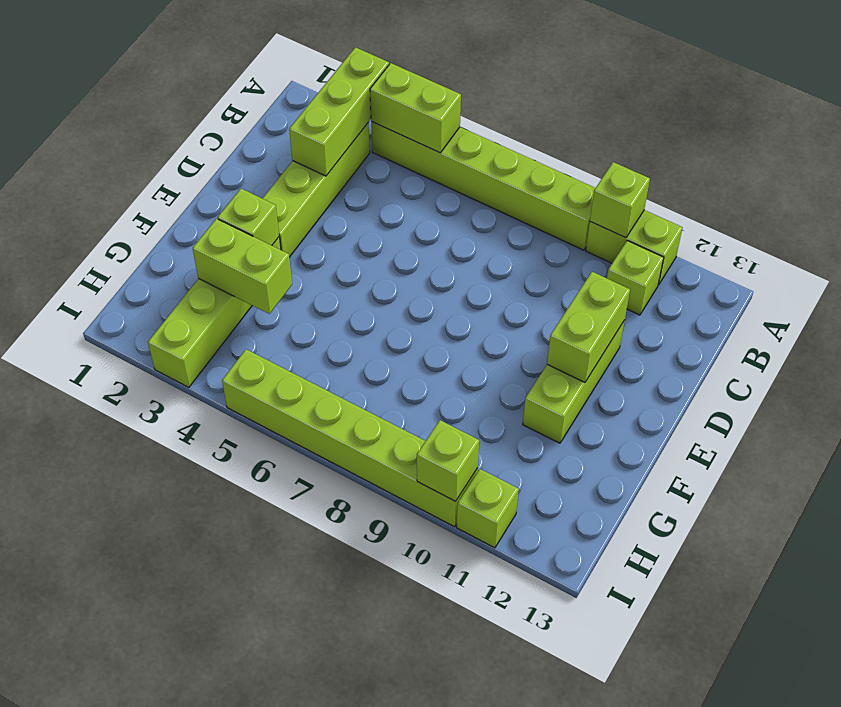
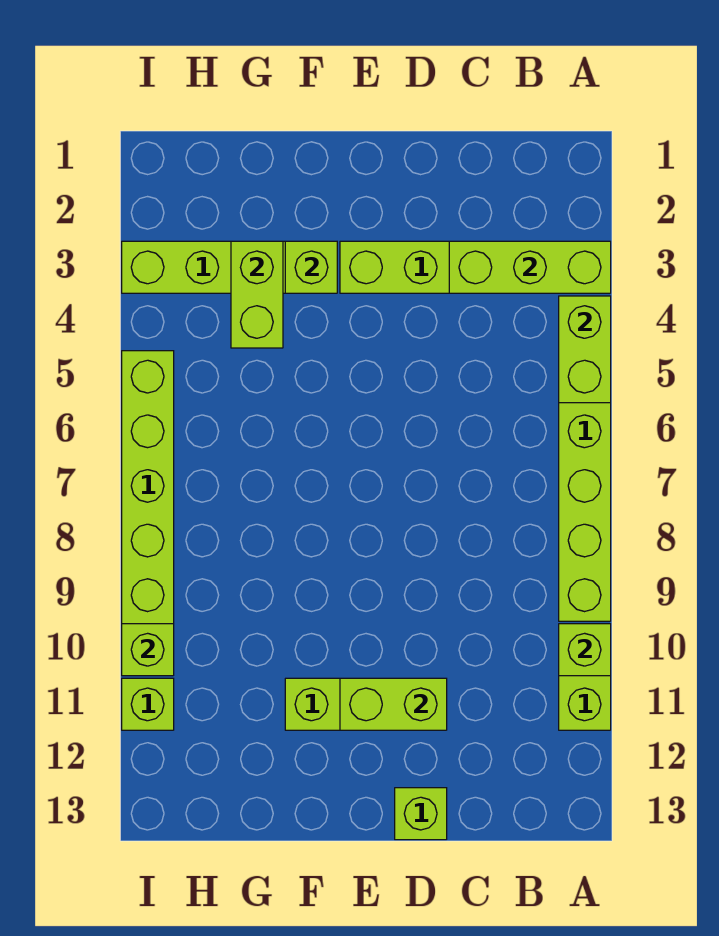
lime 1x1 brick [607,241,664,315] -> lime 1x1 brick moved to [395,788,447,840]

